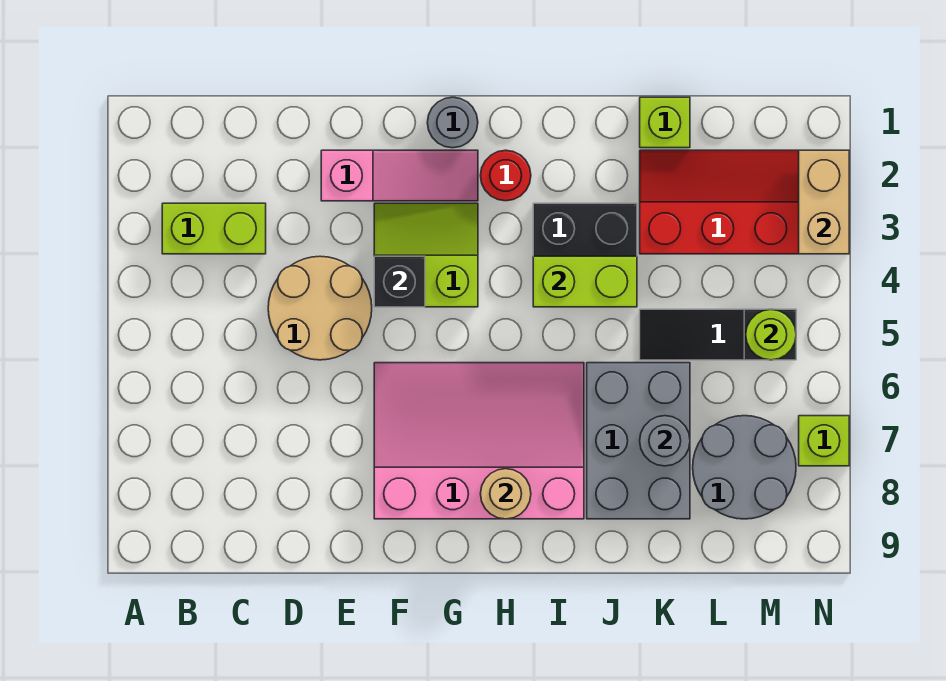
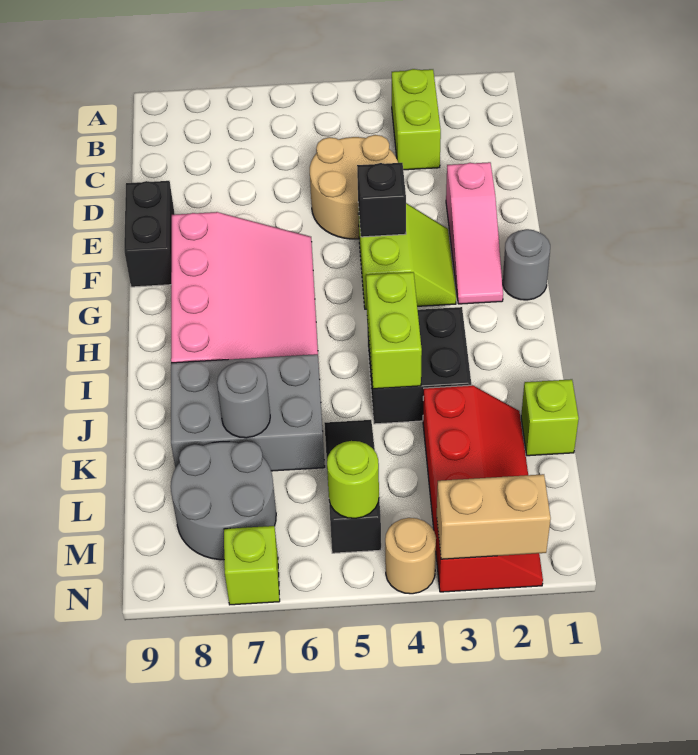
none -> black 1x2 brick [124,181,175,287]
red 1x1 round brick [480,150,531,201] -> none
tan 1x1 round brick [481,469,531,519] -> tan 1x1 round brick moved to [385,518,436,594]

